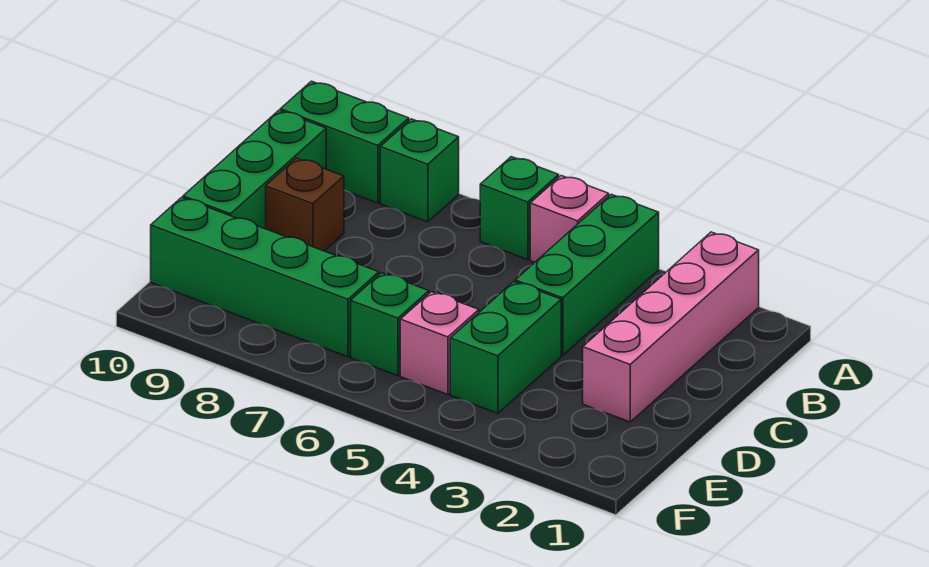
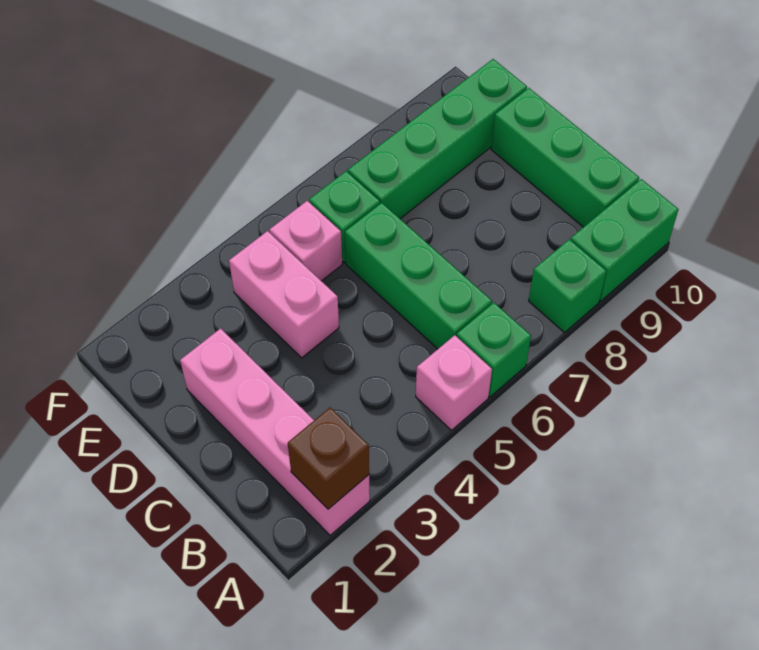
green 1x3 brick [515,194,659,355] -> green 1x3 brick moved to [345,203,492,349]
brown 1x1 brick [266,158,344,251] -> brown 1x1 brick moved to [288,408,369,509]
green 1x2 brick [450,282,561,413] -> pink 1x2 brick [229,231,339,358]

